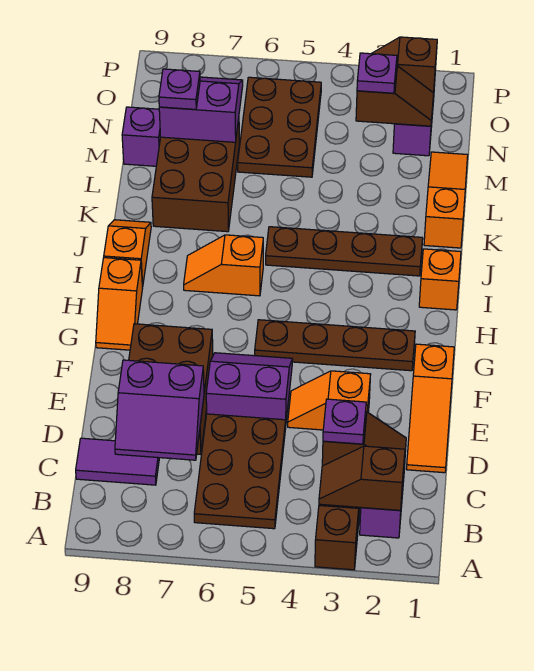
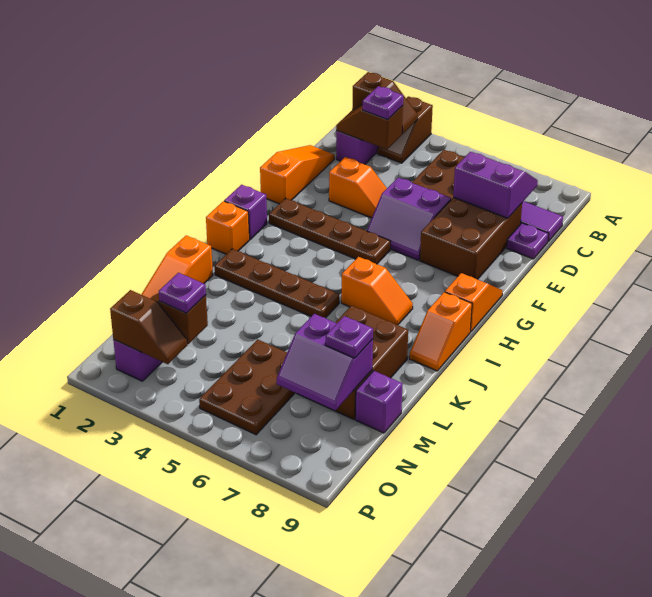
none -> purple 1x1 plate [507,223,548,259]
none -> purple 1x1 brick [224,185,267,239]

